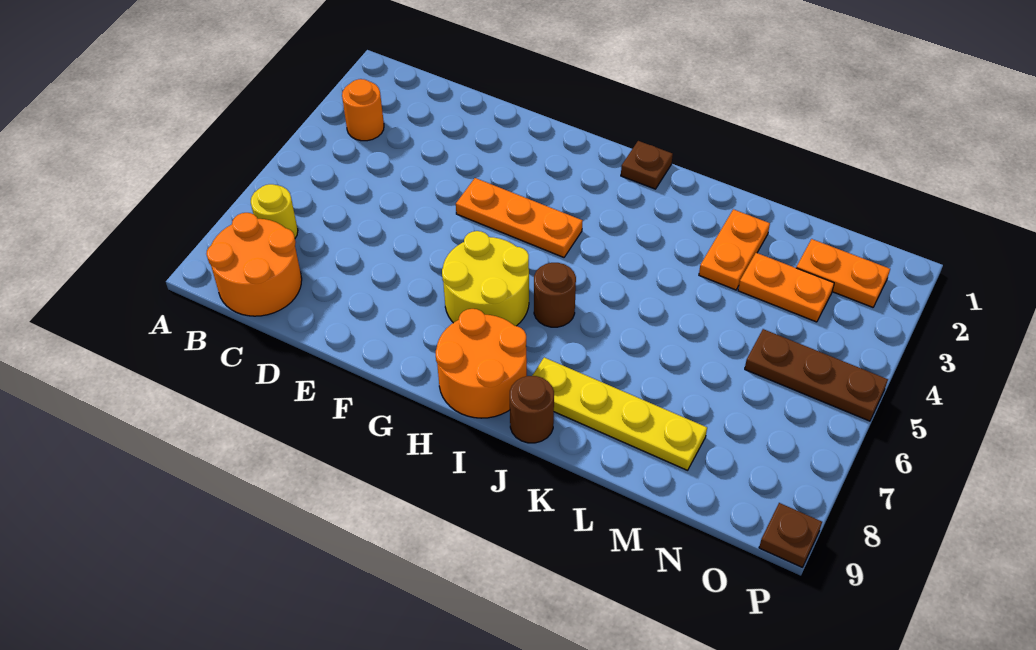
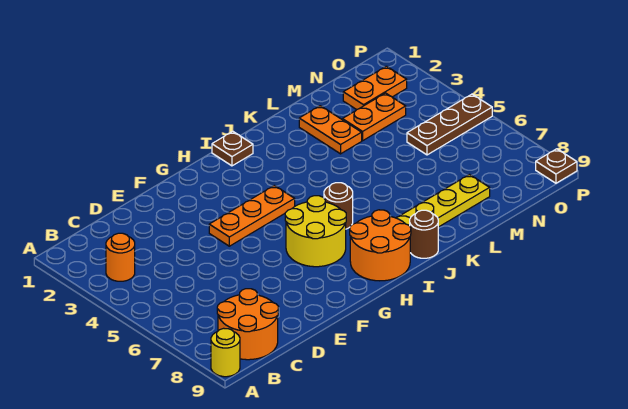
yellow 1x1 round brick [251,184,298,238] -> yellow 1x1 round brick moved to [211,328,240,377]

